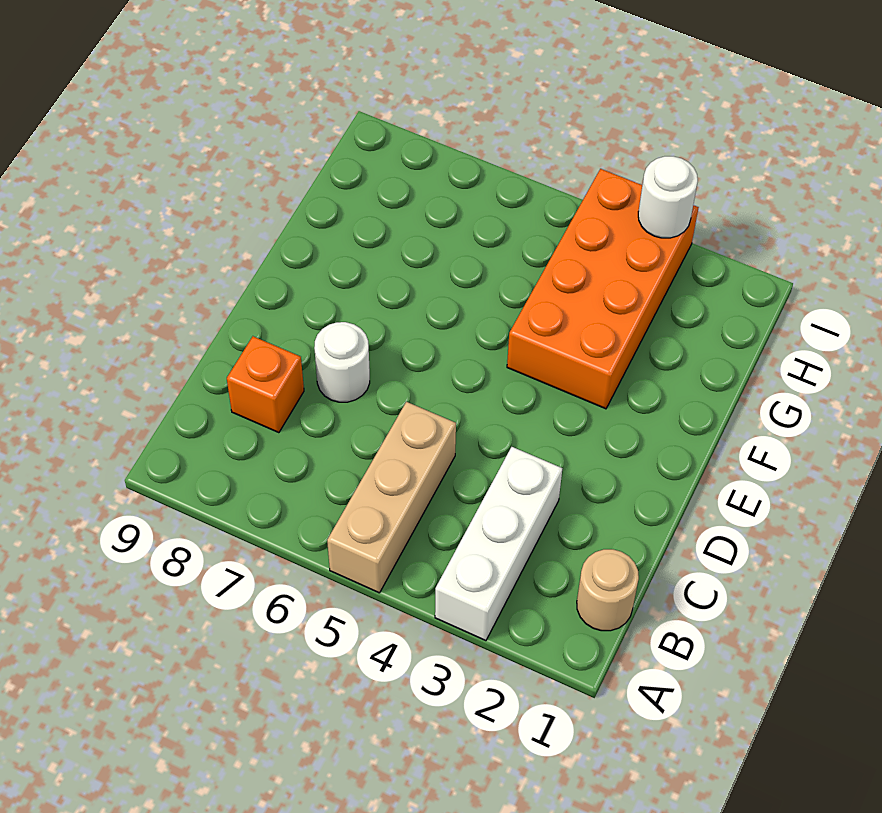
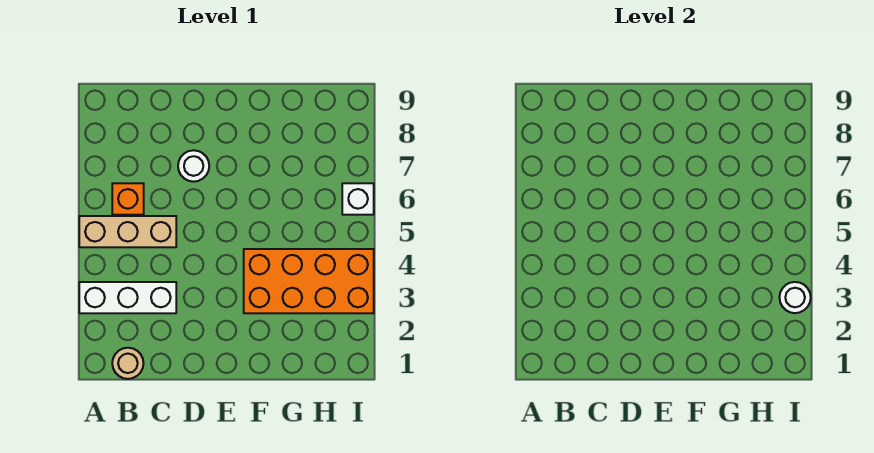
orange 1x1 brick [227,336,304,433] -> orange 1x1 brick moved to [112,183,144,215]
none -> white 1x1 brick [342,183,374,215]

